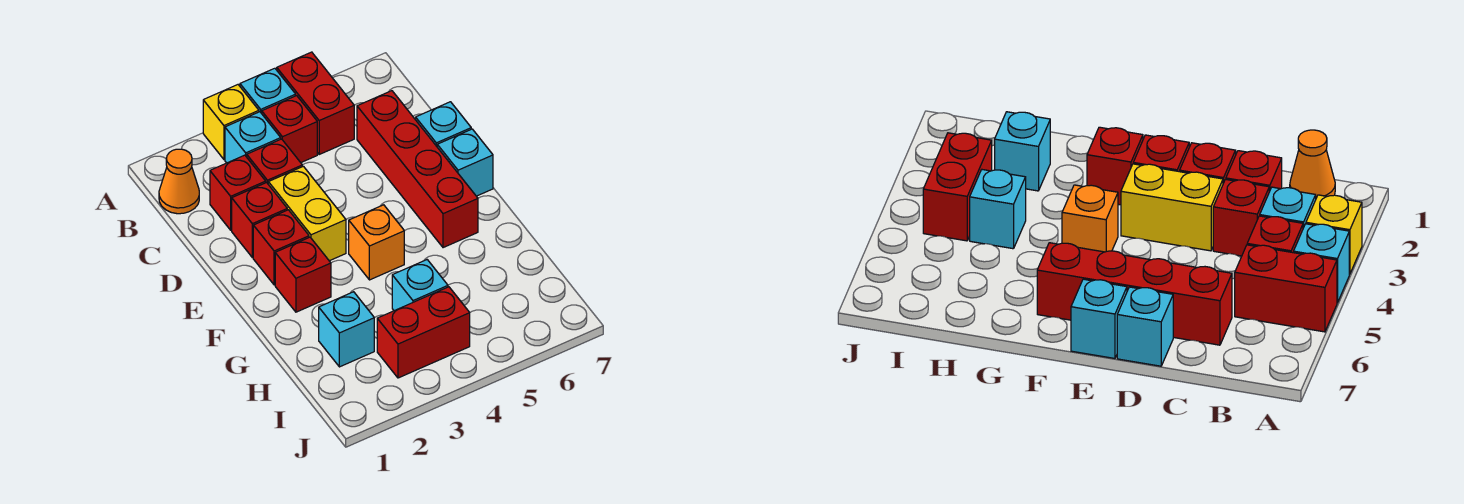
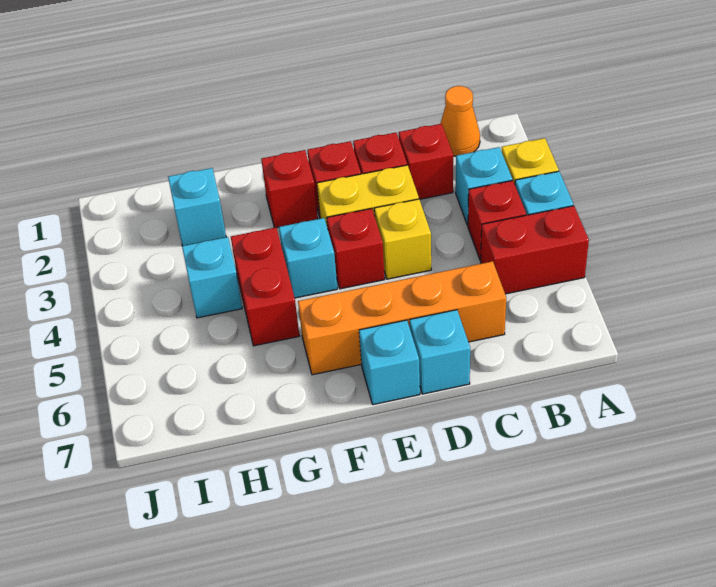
red 1x1 brick [247,139,302,183] -> red 1x1 brick moved to [327,208,385,289]
red 1x4 brick [357,91,478,248] -> orange 1x4 brick [298,261,506,375]
none -> yellow 1x1 brick [374,199,431,279]
orange 1x1 brick [349,205,404,280] -> cyan 1x1 brick [279,218,337,298]
red 1x2 brick [377,287,470,378] -> red 1x2 brick moved to [231,227,299,346]

